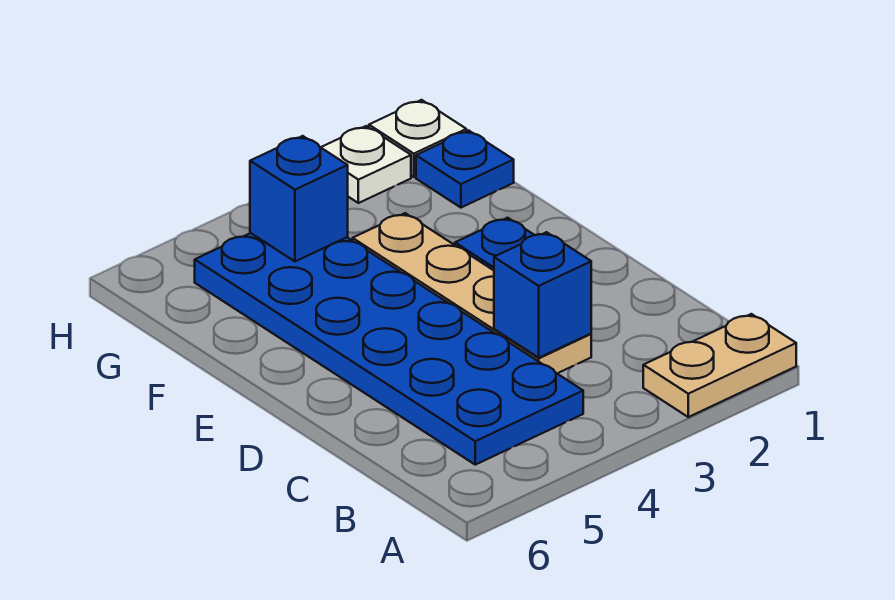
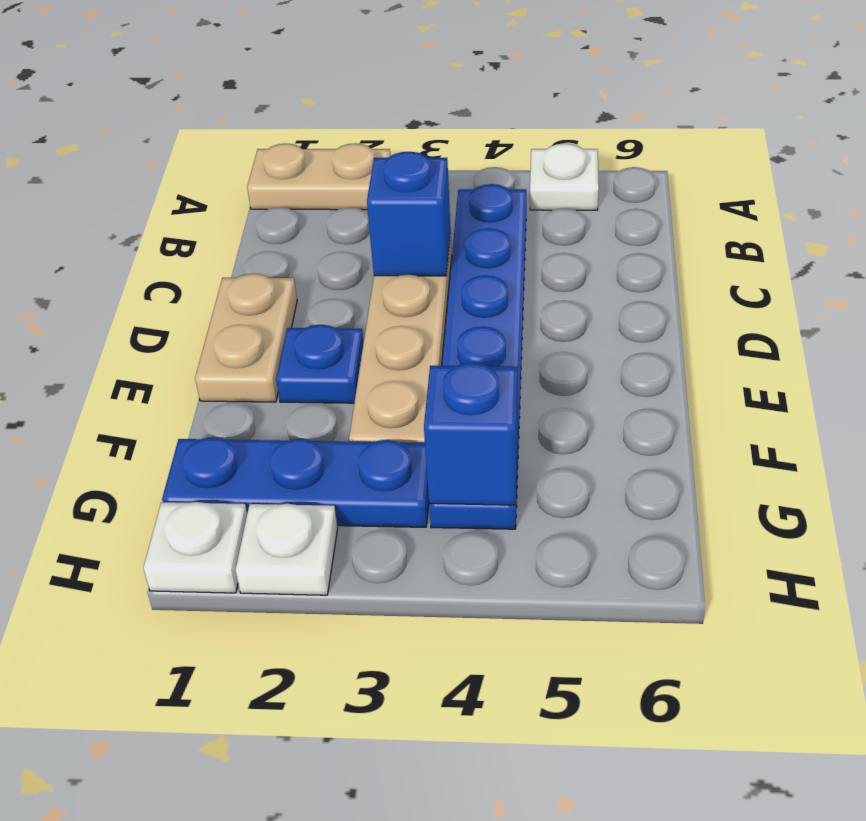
none -> white 1x1 plate [530,143,599,210]
blue 2x6 plate [195,233,583,465] -> blue 1x6 plate [429,184,526,529]
none -> tan 1x2 plate [195,274,297,402]
blue 1x1 plate [416,130,514,208] -> blue 1x3 plate [162,437,429,527]

